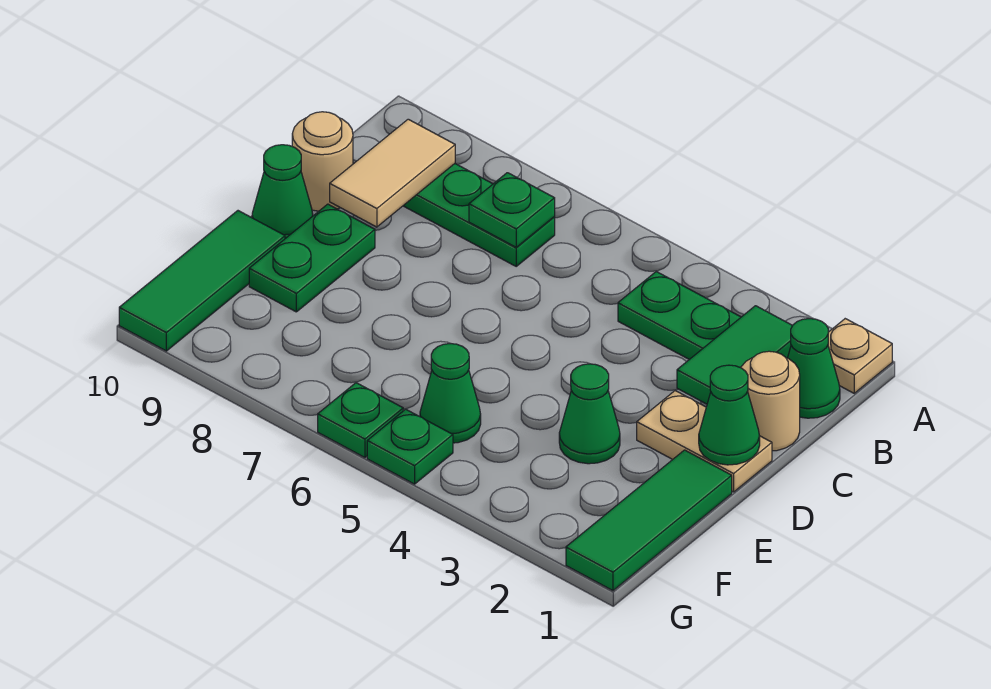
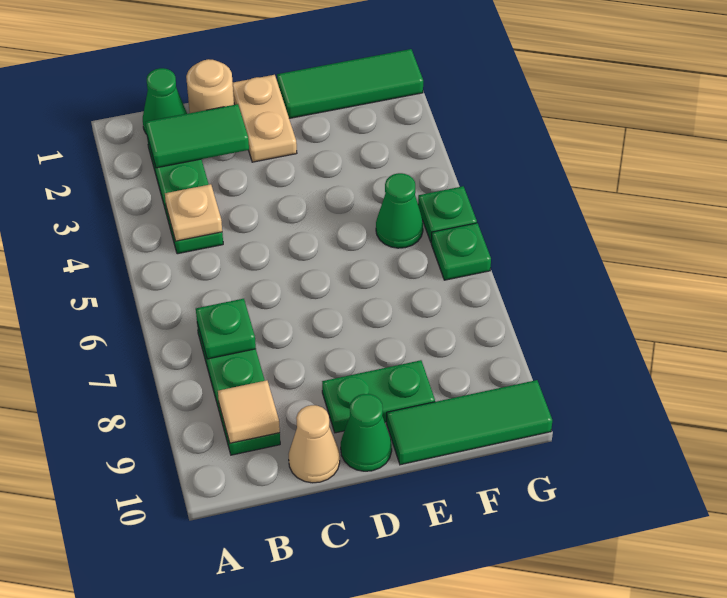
tan 1x1 plate [828,319,892,393] -> tan 1x1 plate moved to [165,184,222,241]
tan 1x2 tile [330,119,455,227] -> tan 1x1 tile [218,380,280,443]
tan 1x1 round brick [292,112,353,211] -> tan 1x1 cone [289,405,340,483]
green 1x1 cone [699,365,760,465] -> none
green 1x1 cone [559,364,620,464] -> none

